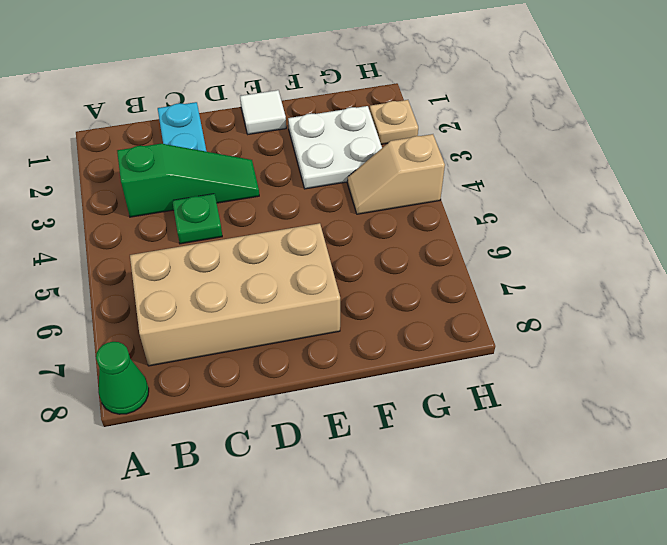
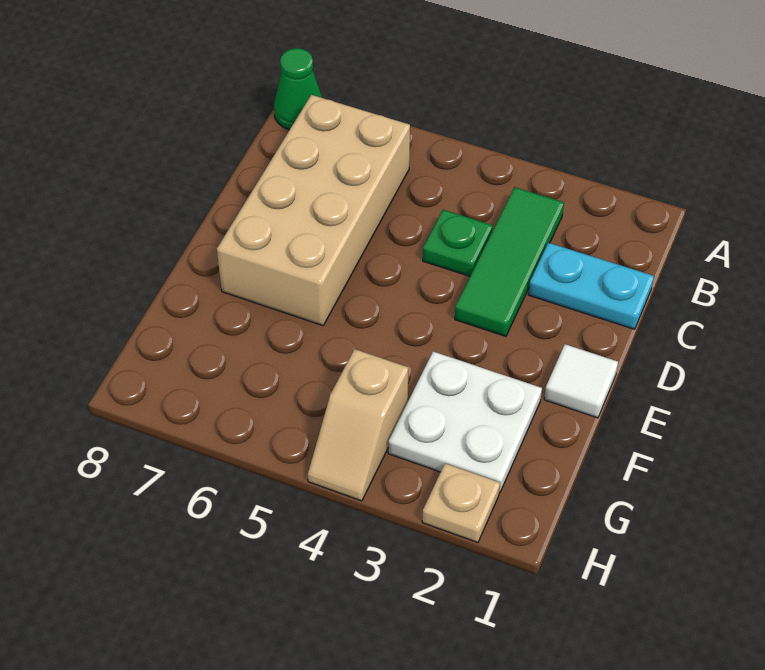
green 1x3 slope [117,144,259,217] -> green 1x3 tile [455,187,564,336]
tan 1x2 slope [347,134,445,214] -> tan 1x2 slope turned to [308,349,408,501]

